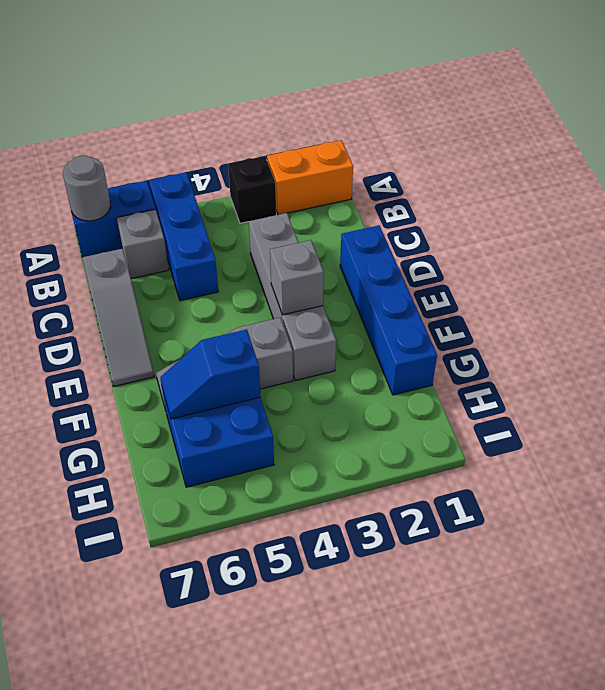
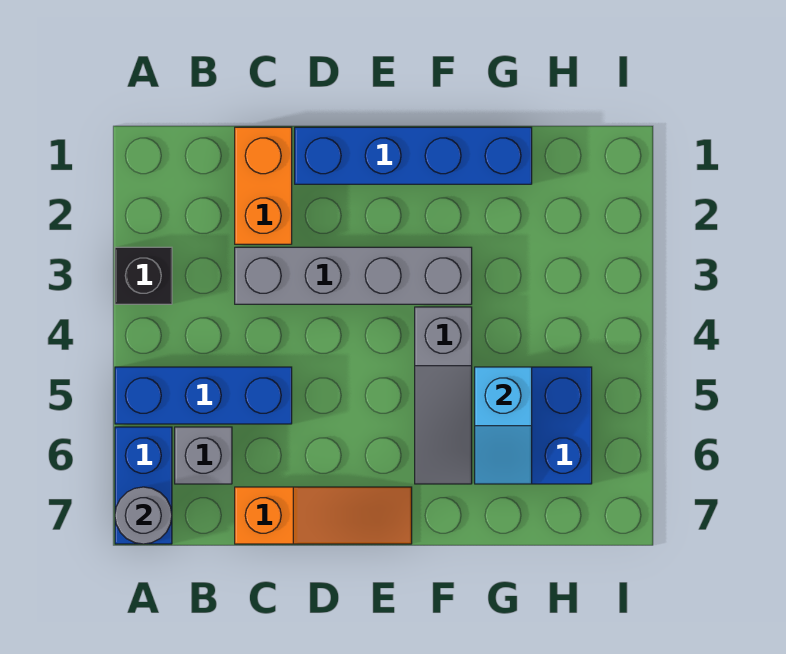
orange 1x2 brick [267,140,353,215] -> orange 1x2 brick moved to [235,127,292,244]
grey 1x3 slope [82,249,154,387] -> orange 1x3 slope [235,487,412,544]
grey 1x1 brick [270,240,324,315] -> none
blue 1x2 slope [160,329,260,419] -> cyan 1x2 slope [475,367,532,484]

